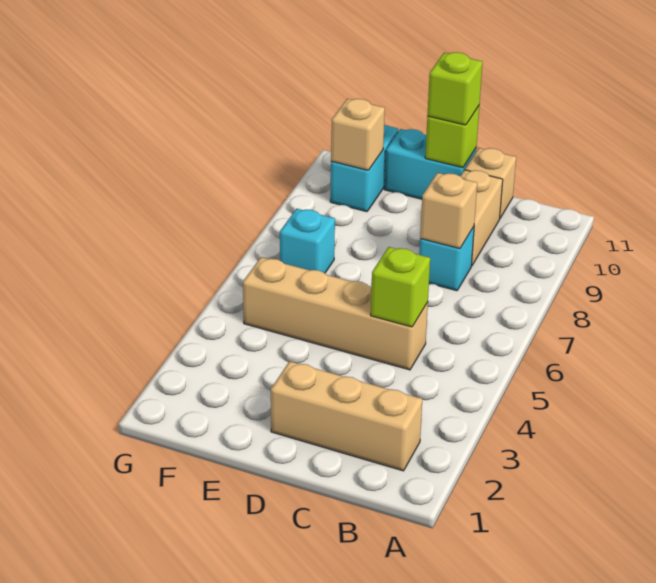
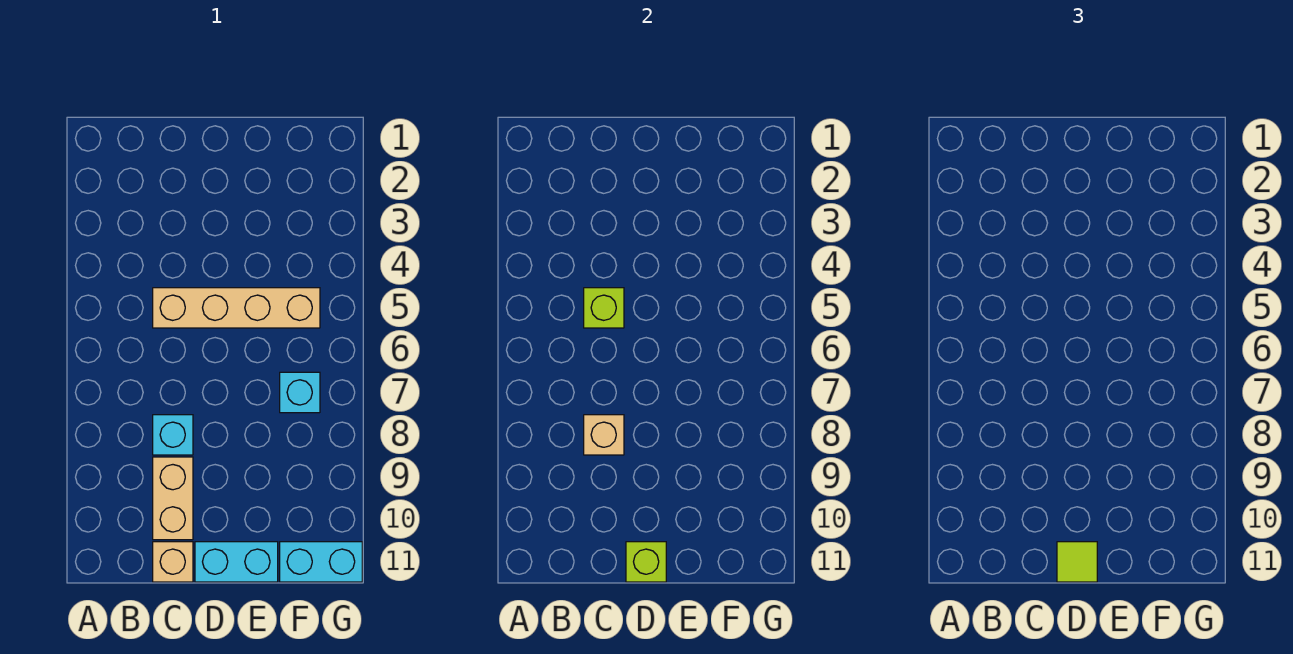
tan 1x3 brick [271,361,422,471] -> none
lime 1x1 brick [427,52,482,125] -> lime 1x1 tile [1057,542,1097,582]
cyan 1x2 brick [330,125,398,212] -> cyan 1x2 brick turned to [280,542,362,582]
tan 1x1 brick [331,99,385,170] -> none

